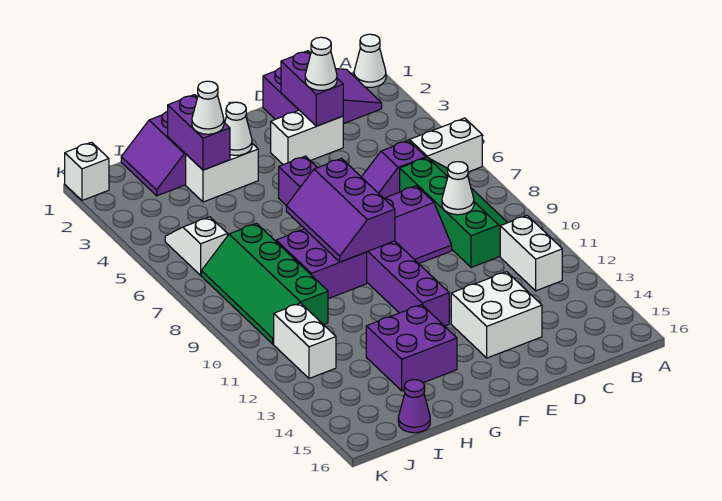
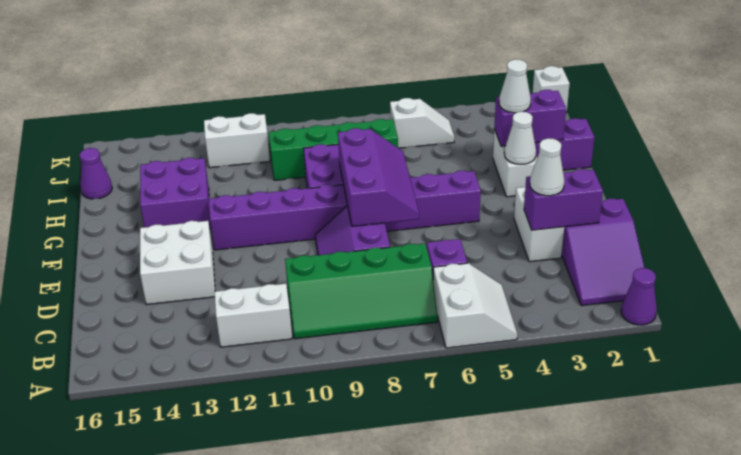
white 1x1 cone [354,34,386,87] -> purple 1x1 cone [621,268,657,325]
white 1x1 cone [442,162,474,215] -> none
purple 2x3 slope [286,159,395,262] -> purple 2x3 slope turned to [338,128,419,226]

